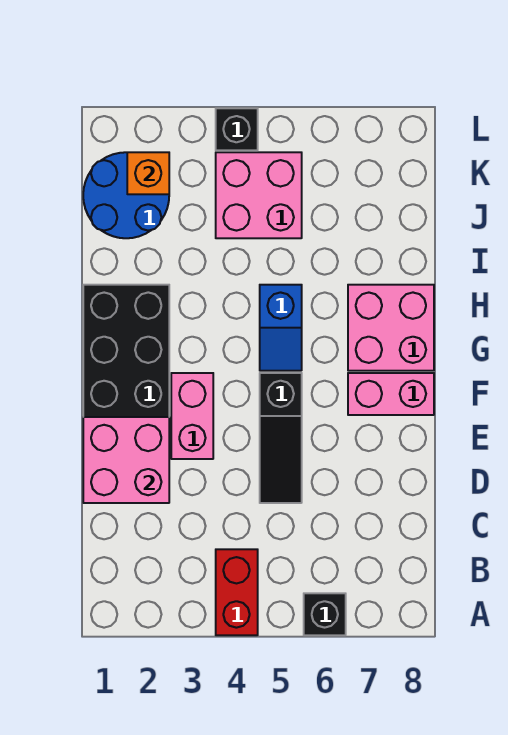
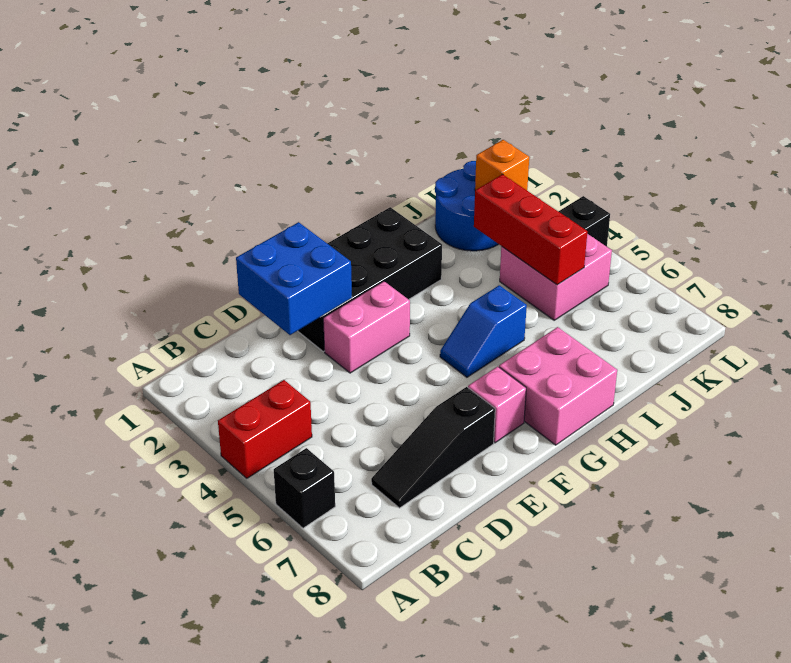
pink 2x2 brick [83,417,169,503] -> blue 2x2 brick [236,222,352,335]
black 1x3 slope [260,373,302,503] -> black 1x3 slope moved to [371,387,495,508]
pink 1x2 brick [348,373,434,415] -> pink 1x1 brick [468,366,526,443]
none -> red 1x3 brick [474,174,587,285]

